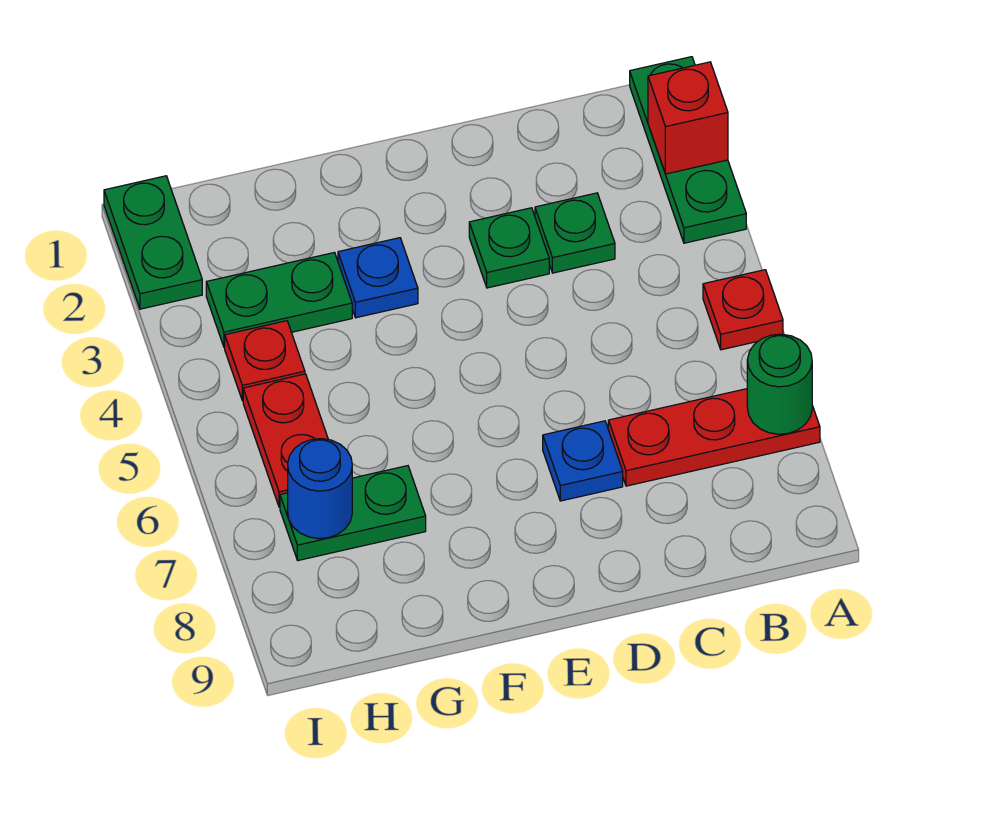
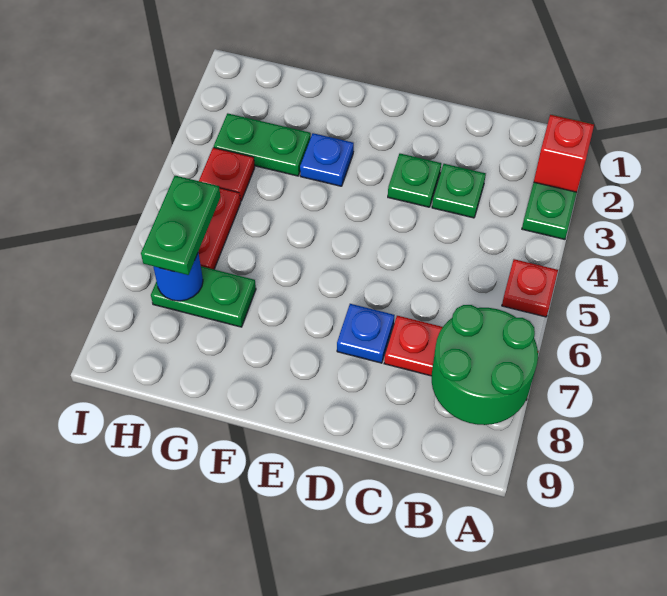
green 1x1 round brick [747,334,812,434] -> green 2x2 round brick [432,305,538,425]
green 1x2 plate [104,176,202,309] -> green 1x2 plate moved to [141,176,220,275]

